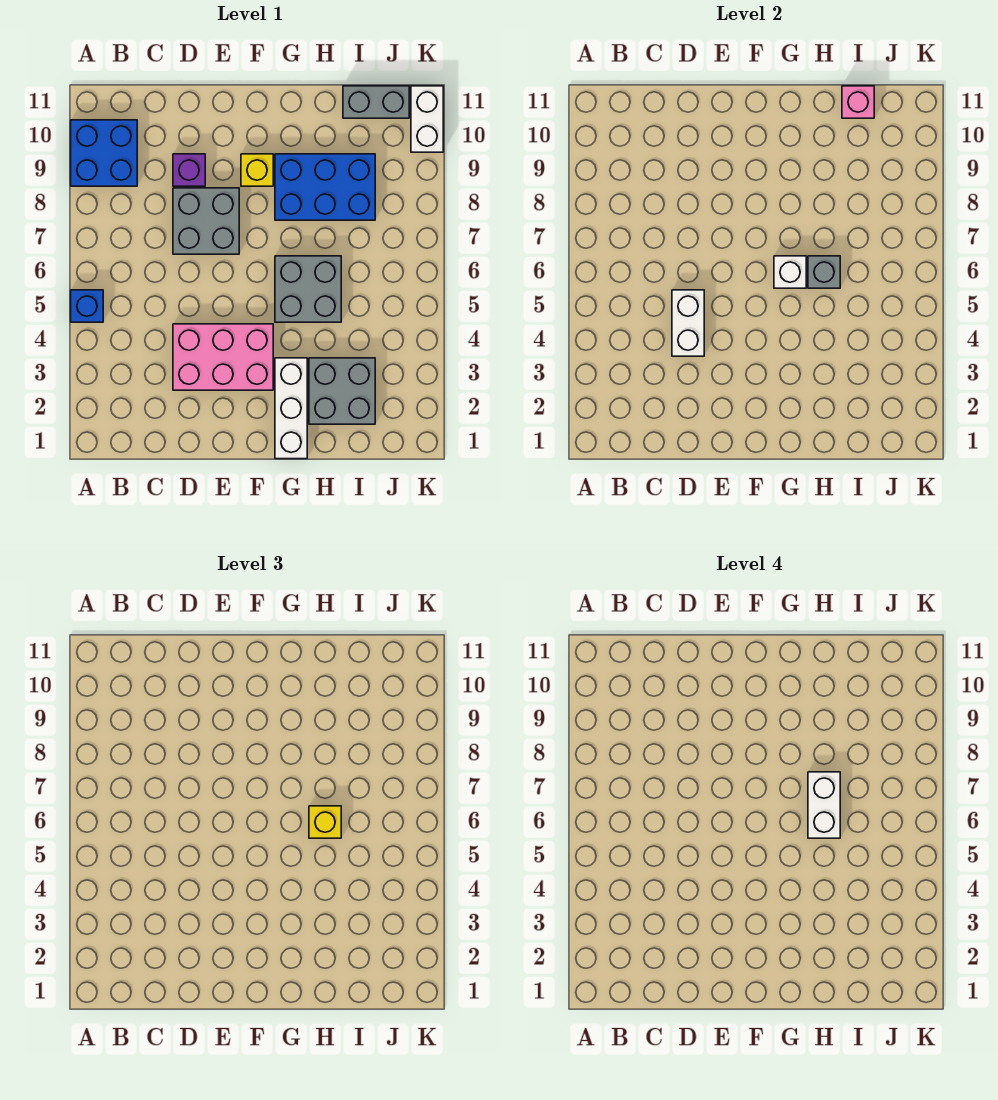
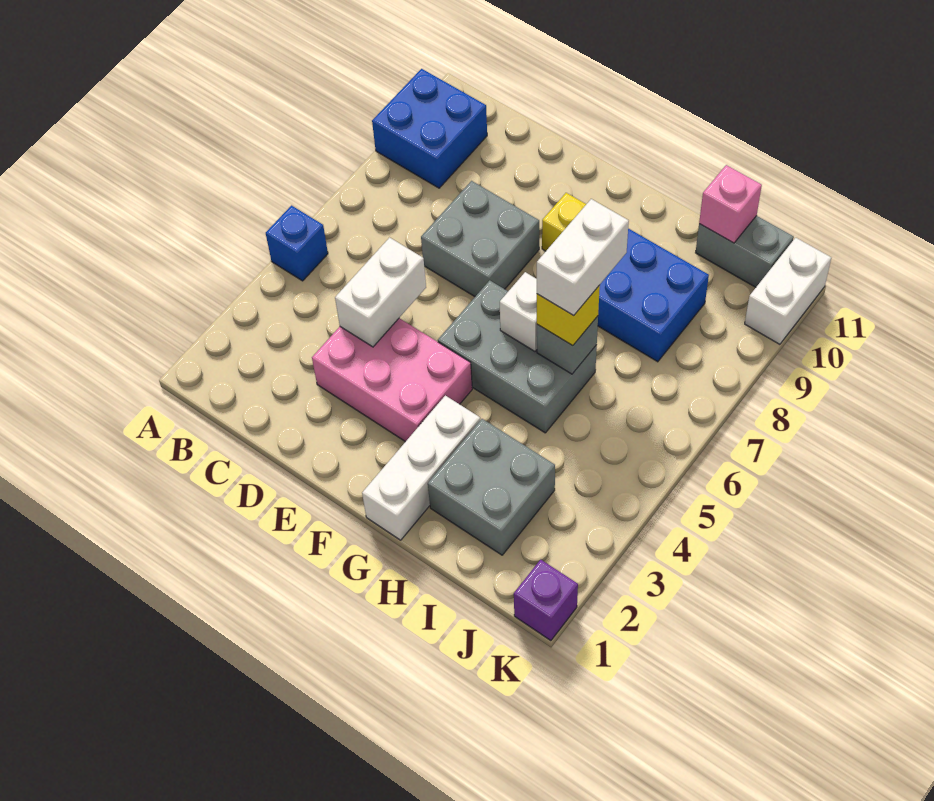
purple 1x1 brick [173,154,205,186] -> purple 1x1 brick moved to [514,559,578,641]
grey 2x2 brick [275,256,341,322] -> grey 2x3 brick [438,280,597,433]

